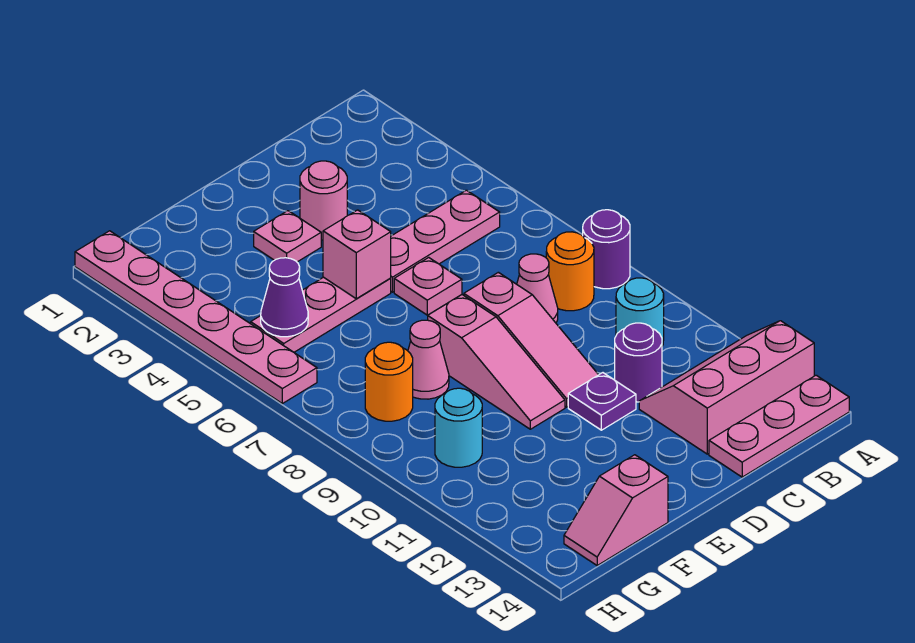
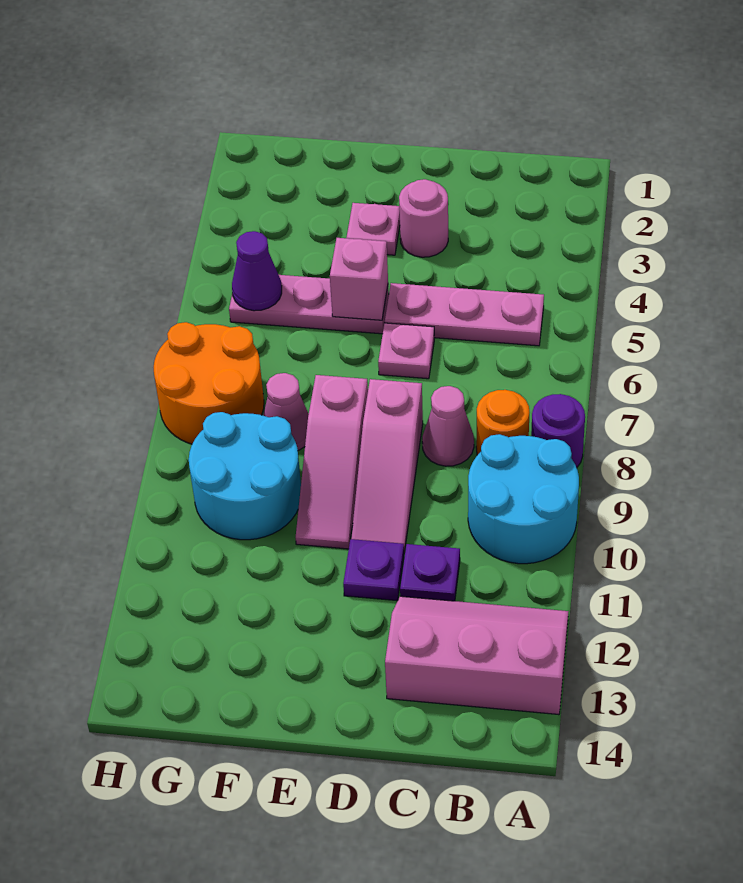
pink 1x3 plate [709,375,849,477] -> none
cyan 1x1 round brick [616,278,664,346] -> cyan 2x2 round brick [468,434,579,564]
purple 1x1 round brick [615,323,662,402] -> purple 1x1 plate [400,544,460,601]
pink 1x2 slope [564,455,668,565] -> none
orange 1x1 round brick [365,342,413,421] -> orange 2x2 round brick [154,322,264,444]
cyan 1x1 round brick [435,388,482,467] -> cyan 2x2 round brick [189,412,301,540]
pink 1x6 plate [75,231,317,404] -> none

